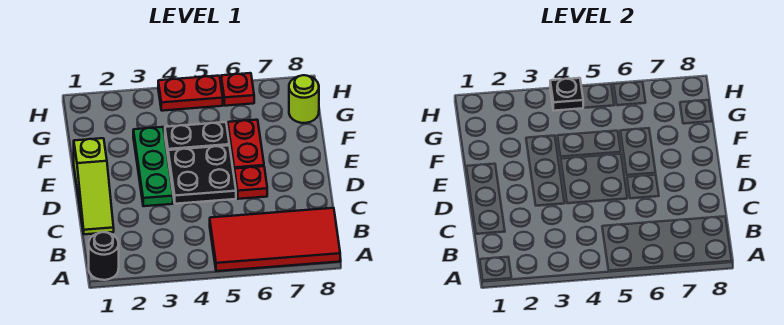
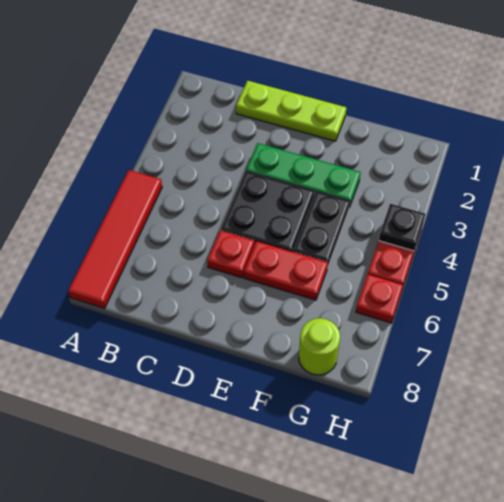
black 1x1 round brick [89,232,119,280] -> none
red 2x4 tile [210,208,340,271] -> red 1x4 tile [68,170,162,309]
lime 1x3 slope [74,138,114,234] -> lime 1x3 plate [236,81,346,141]

